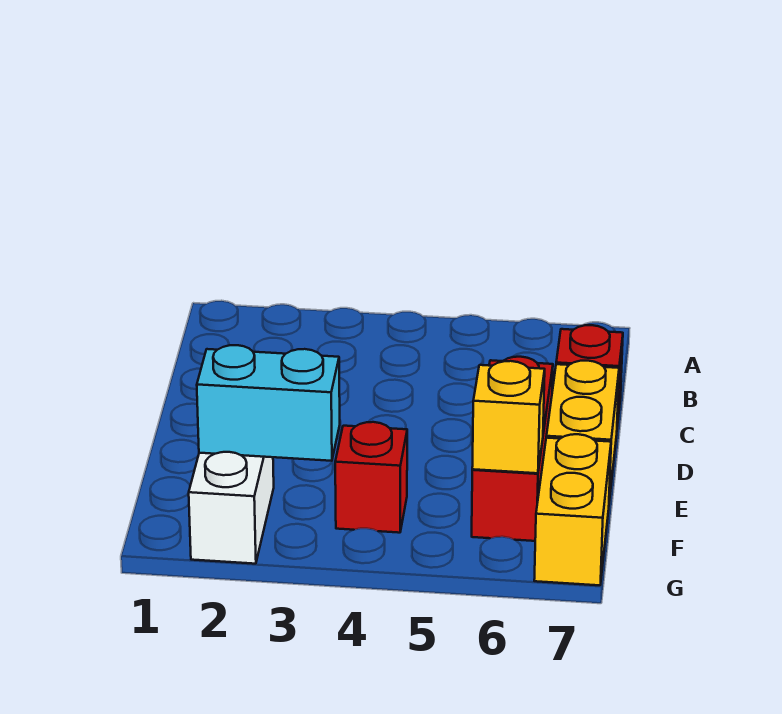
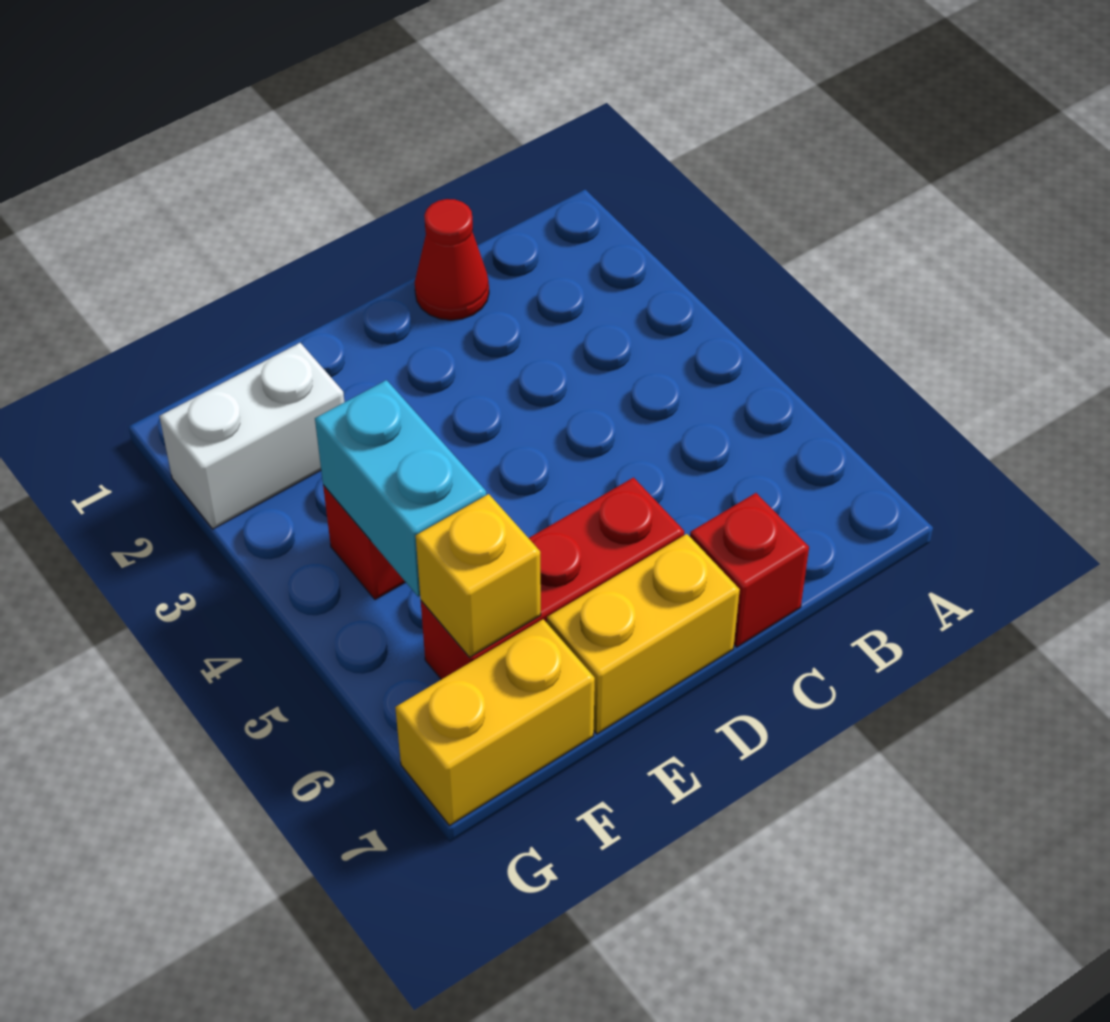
none -> red 1x1 cone [415,199,489,320]
cyan 1x2 brick [197,345,340,461] -> cyan 1x2 brick moved to [315,380,486,597]

